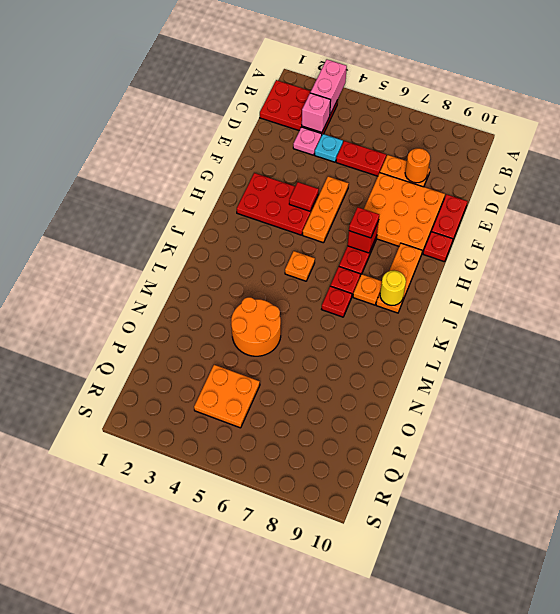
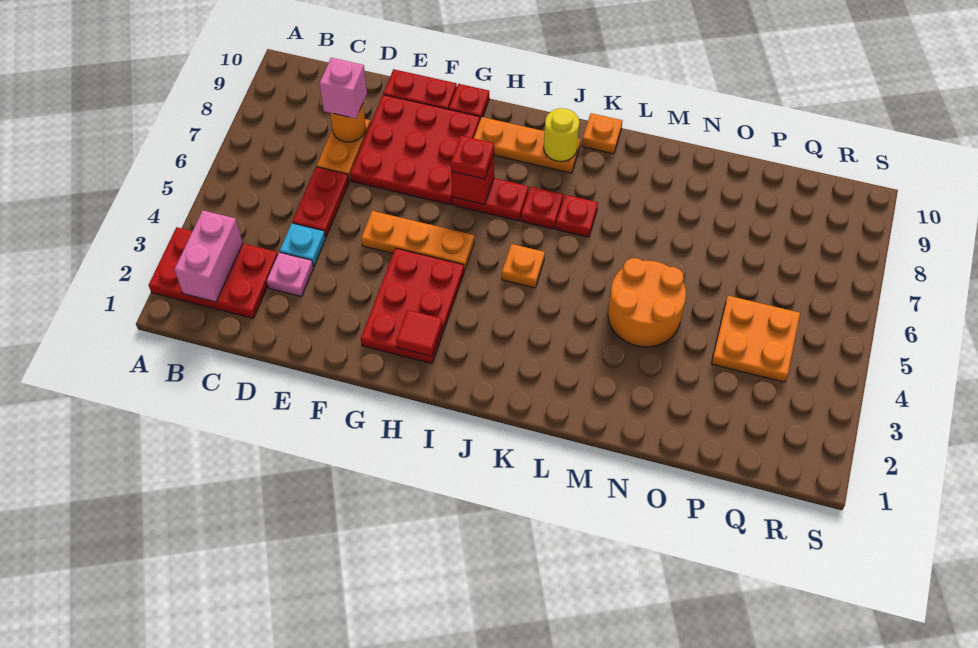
pink 1x2 brick [310,60,347,115] -> pink 1x2 brick turned to [174,211,243,302]
red 2x3 plate [260,80,338,134] -> red 2x3 plate turned to [149,227,278,318]
pink 1x1 brick [302,93,331,132] -> pink 1x1 brick moved to [319,58,367,119]
orange 3x3 plate [364,173,445,252] -> red 3x3 plate [350,95,480,205]
red 1x1 tile [289,182,319,211] -> red 1x1 tile moved to [396,310,442,356]
orange 1x1 plate [353,274,382,305] -> orange 1x1 plate moved to [582,113,623,154]

